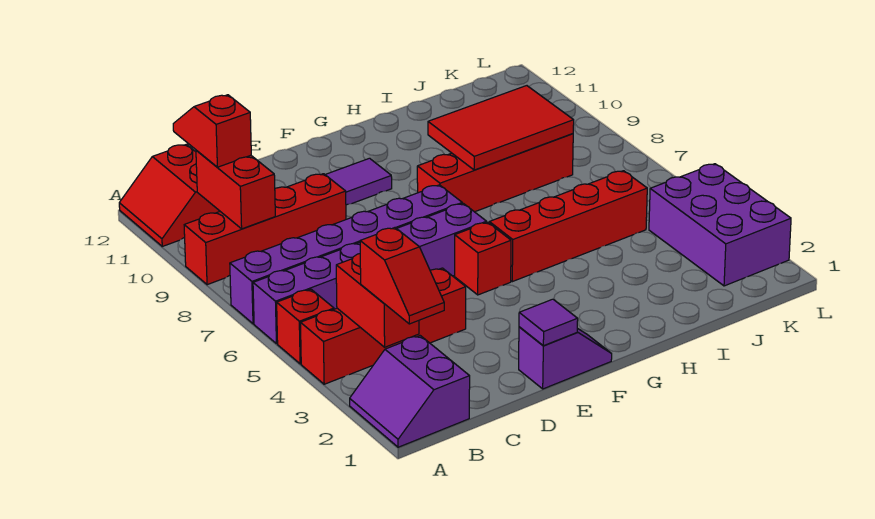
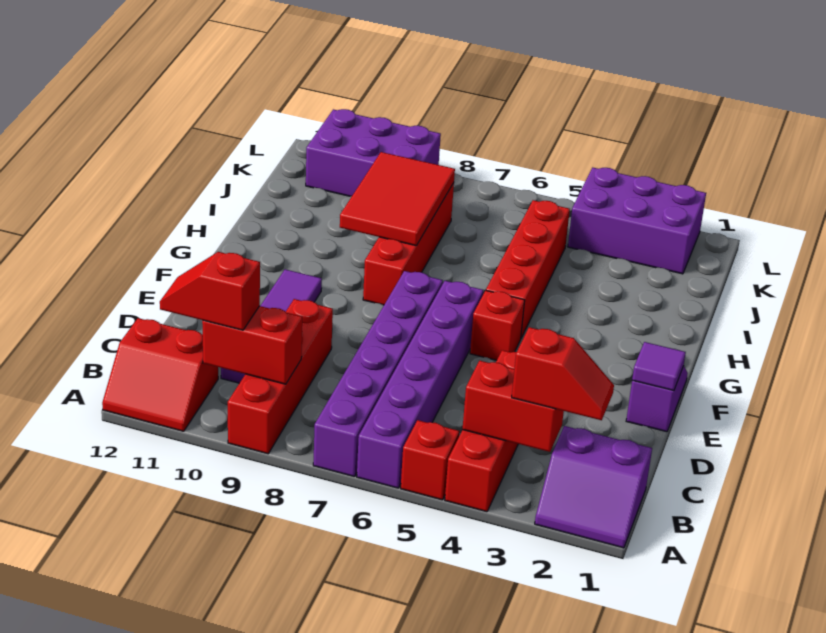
none -> purple 2x3 brick [306,109,441,196]

